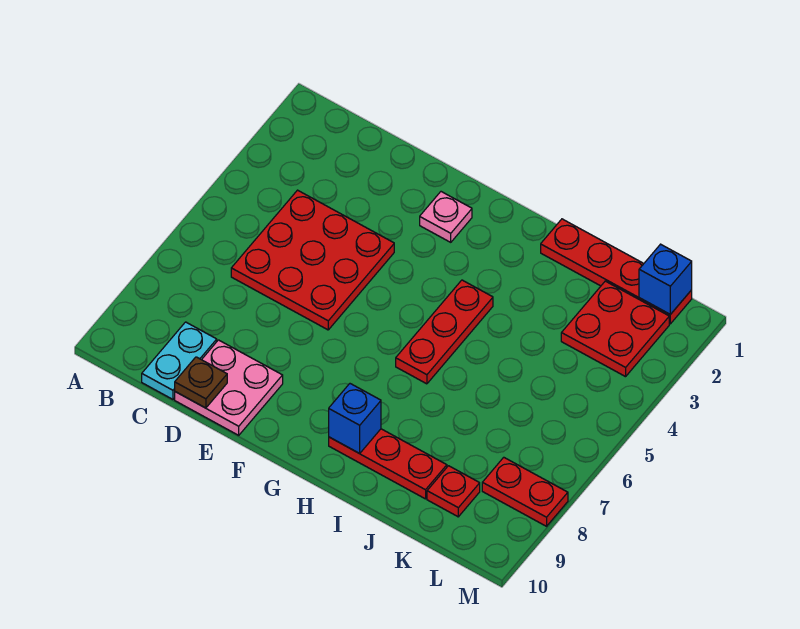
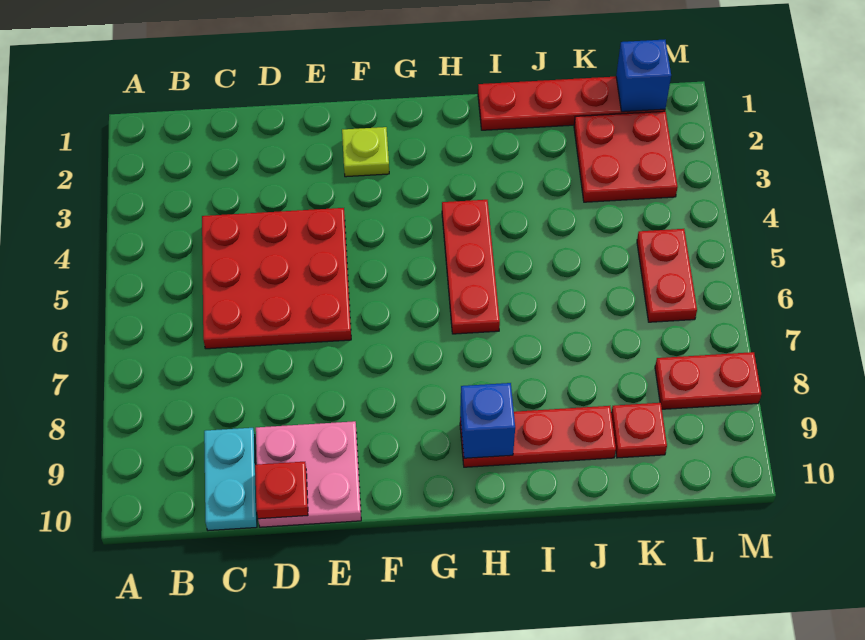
brown 1x1 plate [175,357,227,408] -> red 1x1 plate [255,462,308,519]
pink 1x1 plate [420,192,472,242] -> lime 1x1 plate [342,127,389,177]
none -> red 1x2 plate [637,229,697,322]

